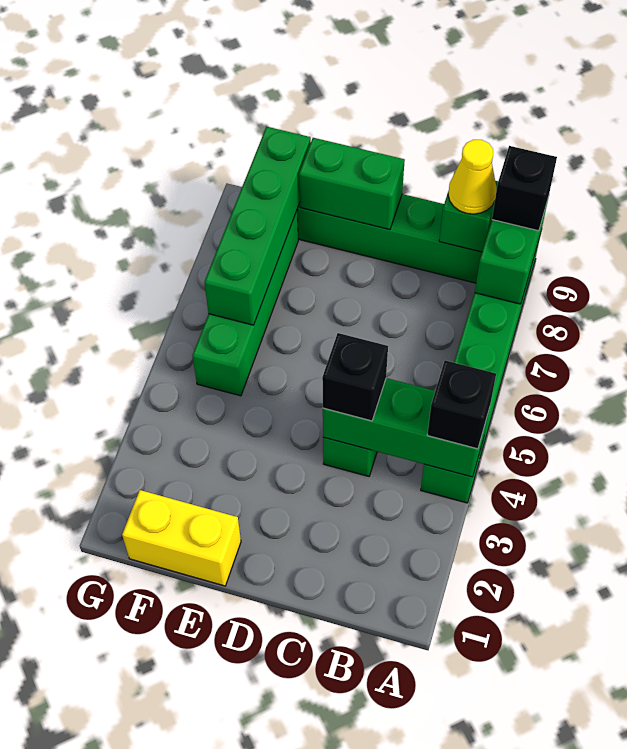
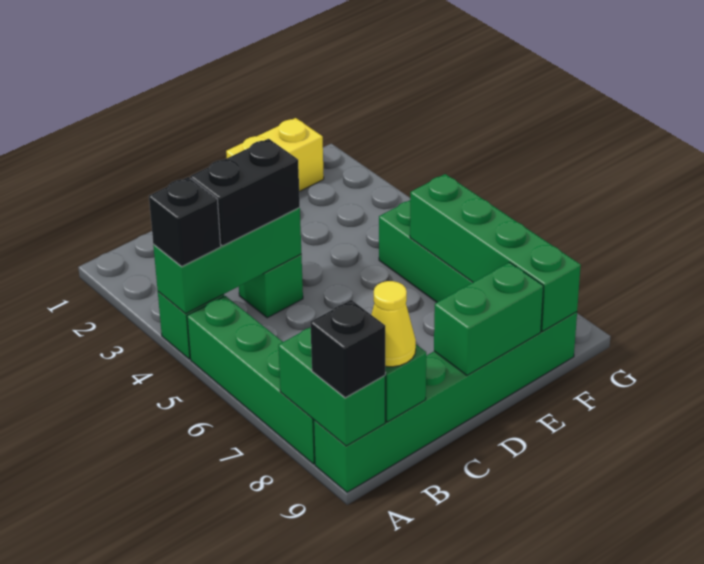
black 1x1 brick [322,333,388,421] -> black 1x2 brick [190,139,300,246]

